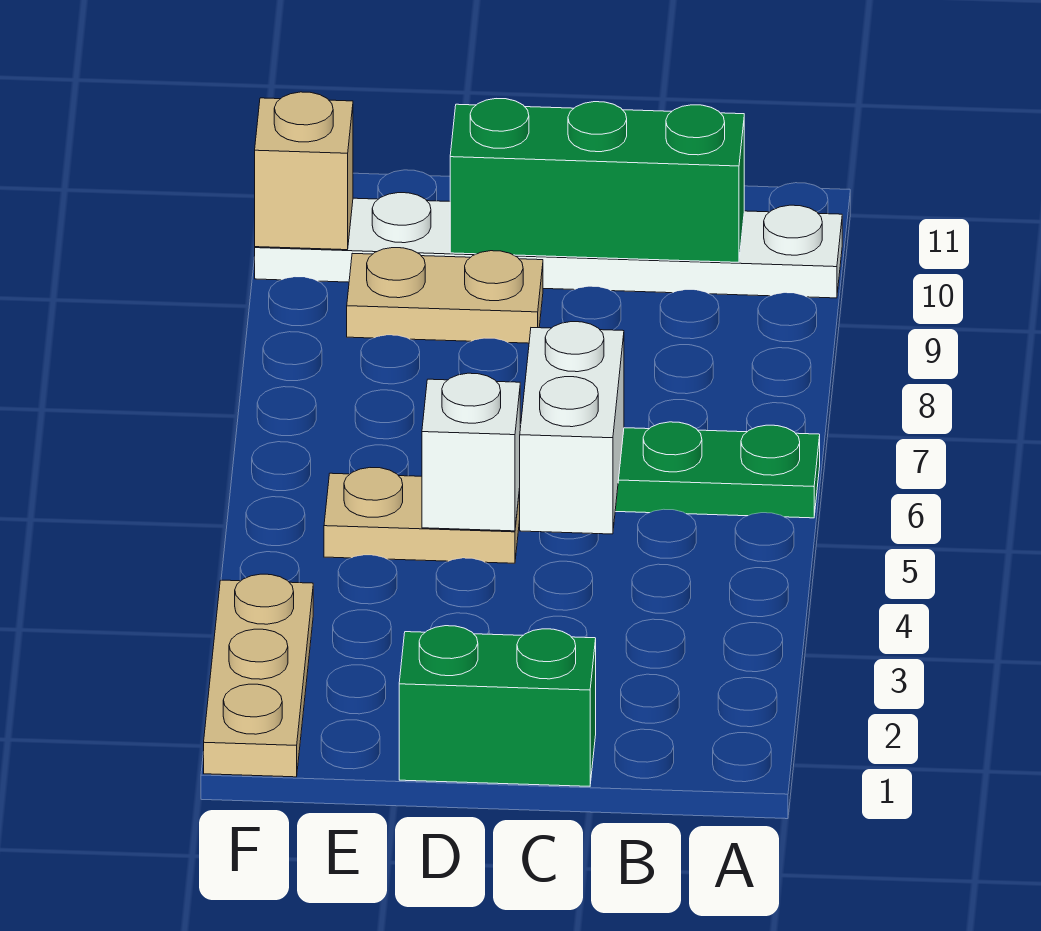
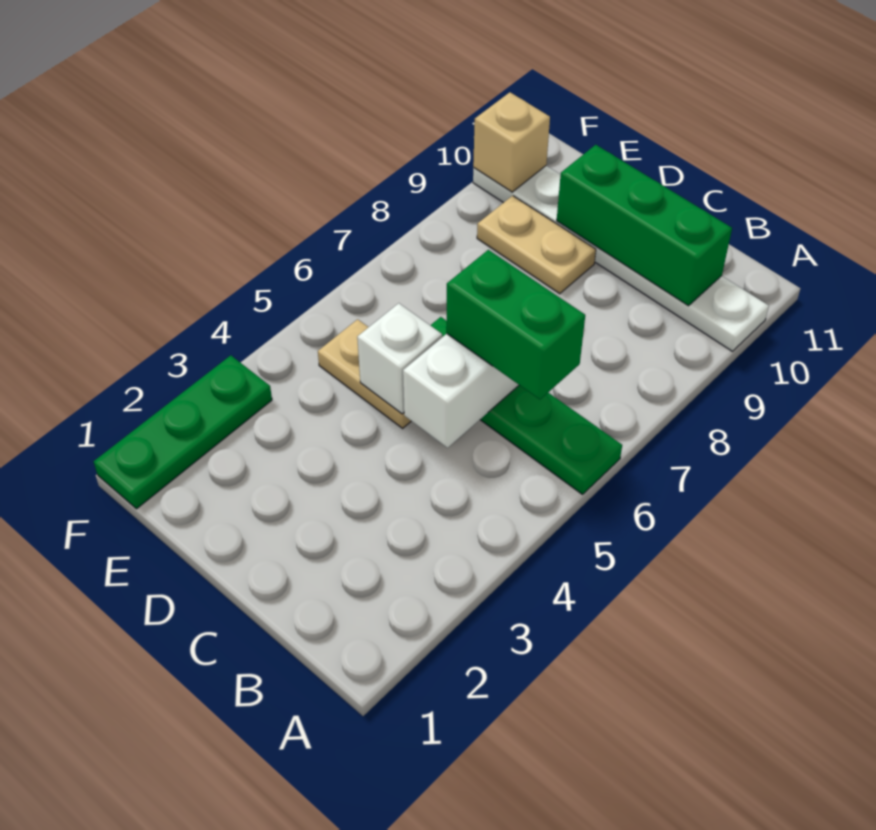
green 1x2 brick [399,626,596,786] -> green 1x2 brick moved to [446,250,585,399]
tan 1x3 plate [204,574,313,777] -> green 1x3 plate [94,355,272,509]

